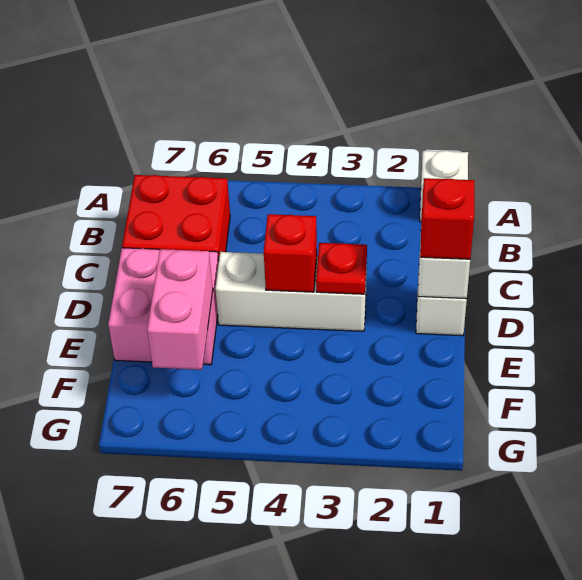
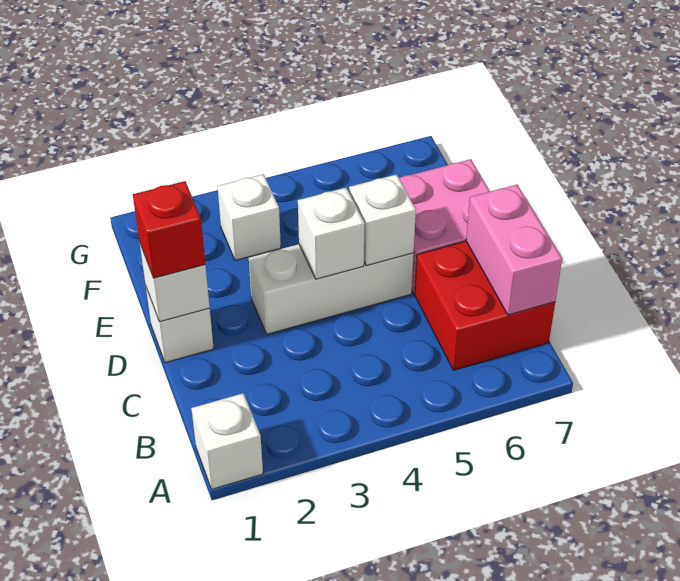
red 1x1 plate [316,243,367,294] -> none
red 1x1 brick [264,214,317,292] -> white 1x1 brick [298,188,365,279]
none -> white 1x1 brick [349,174,416,266]
pink 1x2 brick [147,249,213,370] -> pink 1x2 brick moved to [466,185,562,315]
none -> white 1x1 brick [217,174,281,260]

